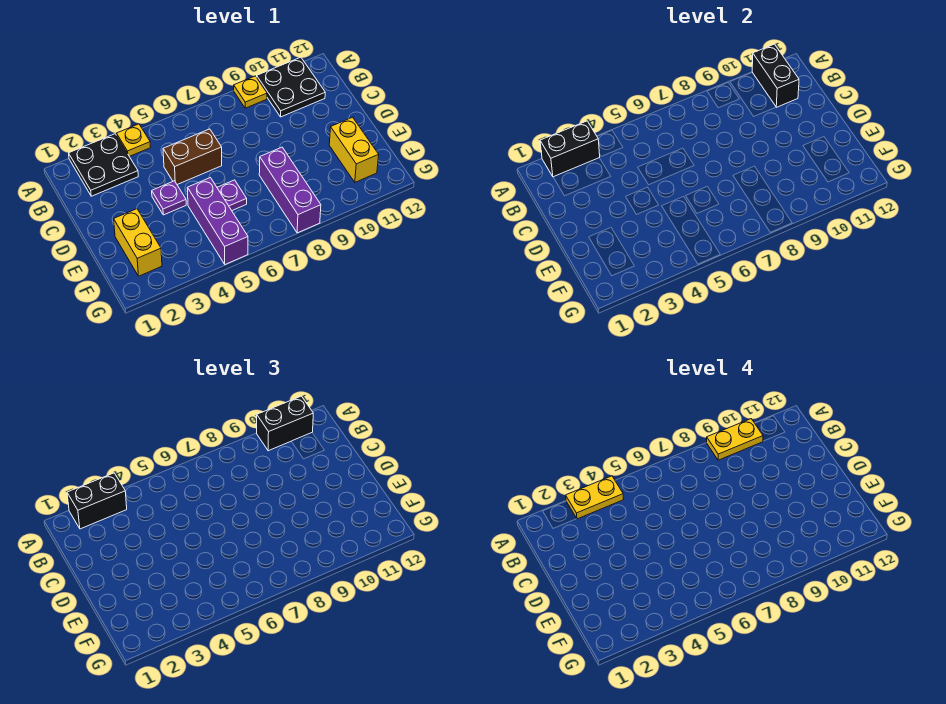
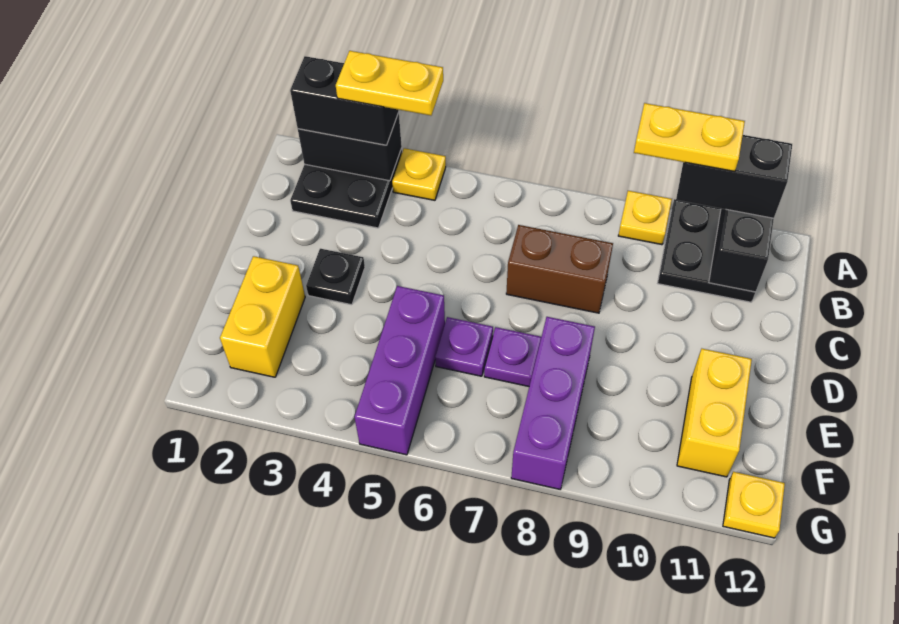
brown 1x2 brick [163,129,222,185] -> brown 1x2 brick moved to [506,225,613,313]
none -> black 1x1 plate [306,249,365,305]
purple 1x1 plate [152,181,186,215] -> purple 1x1 plate moved to [484,327,541,386]
none -> yellow 1x1 plate [723,472,785,538]

